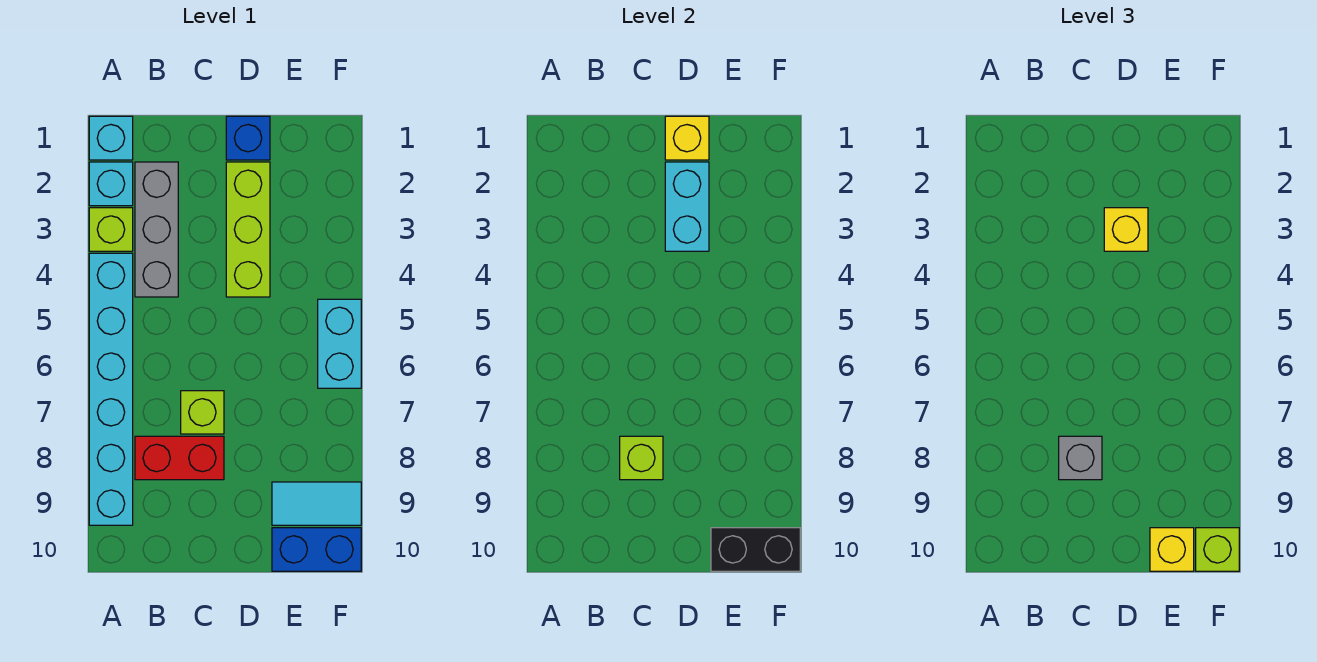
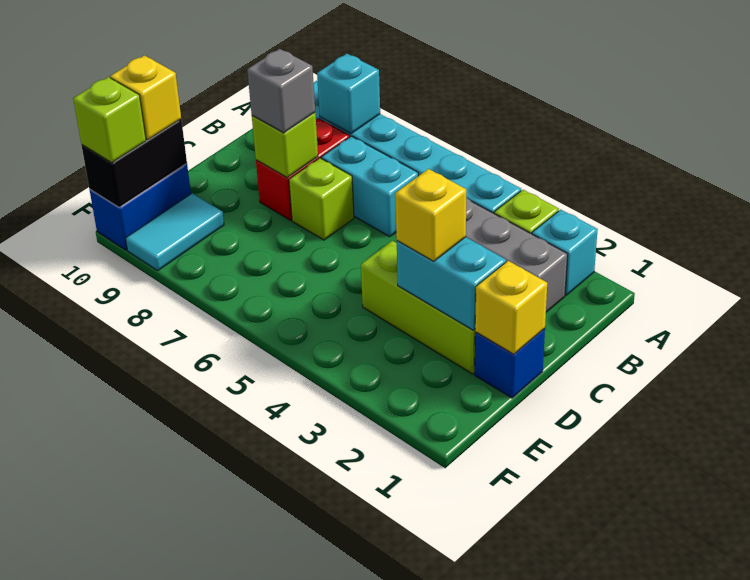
cyan 1x1 brick [89,116,133,160] -> cyan 1x1 brick moved to [317,54,380,134]
cyan 1x2 brick [318,299,361,388] -> cyan 1x2 brick moved to [321,136,418,237]

